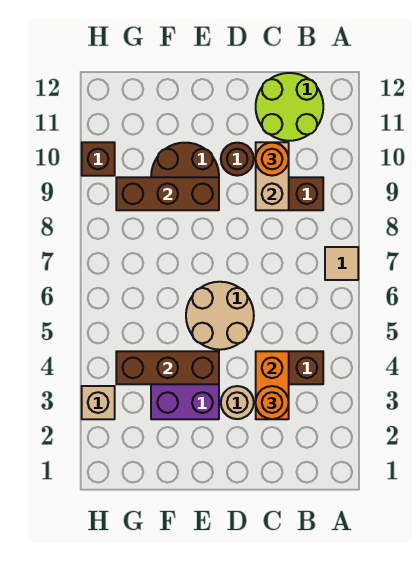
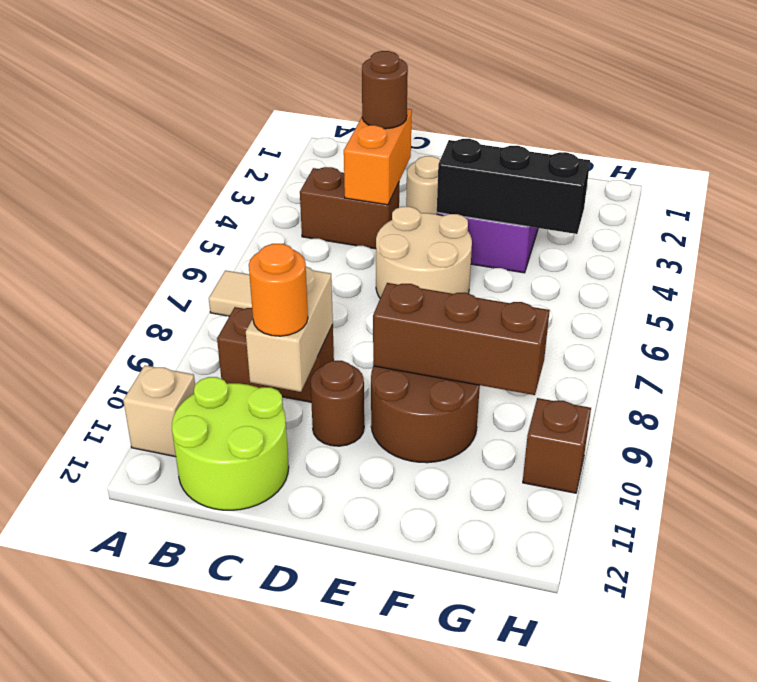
orange 1x1 round brick [256,386,289,419] -> brown 1x1 round brick [362,51,408,129]
brown 1x3 brick [116,351,219,384] -> black 1x3 brick [437,139,590,234]
tan 1x1 brick [82,386,115,419] -> tan 1x1 brick moved to [123,365,195,457]

